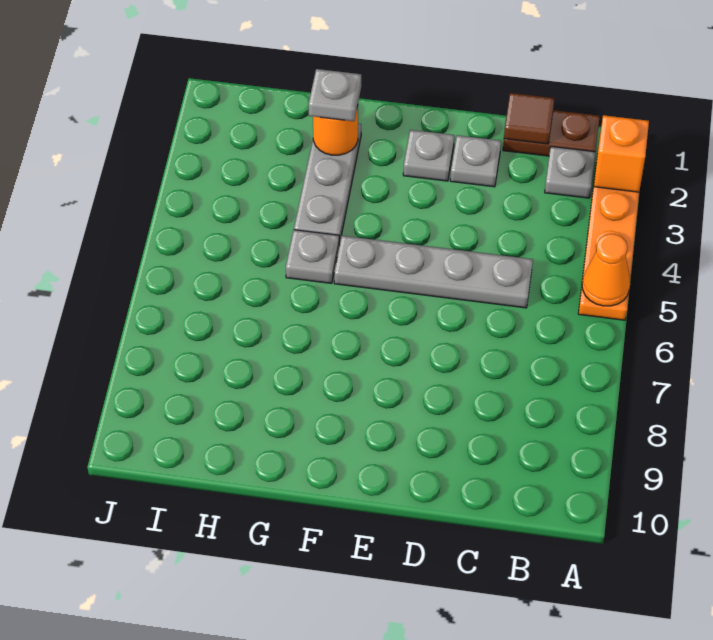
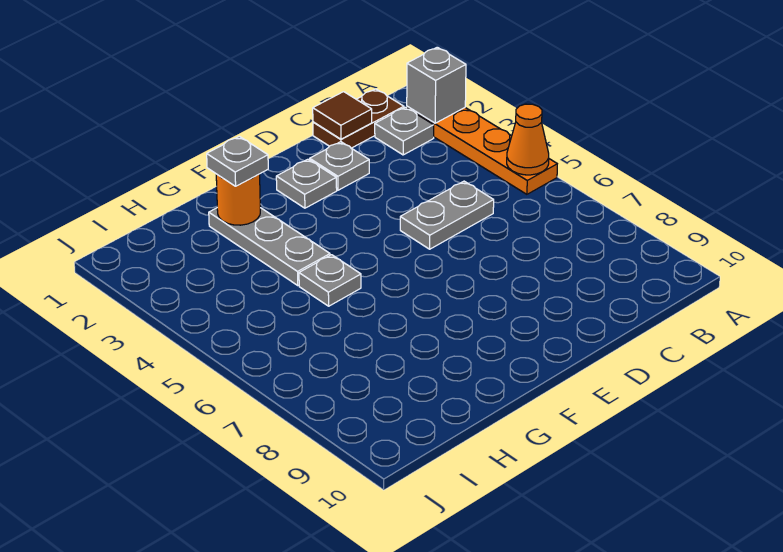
orange 1x1 brick [594,115,649,192] -> grey 1x1 brick [407,47,466,123]
grey 1x4 plate [334,236,533,308] -> grey 1x2 plate [400,181,494,249]

